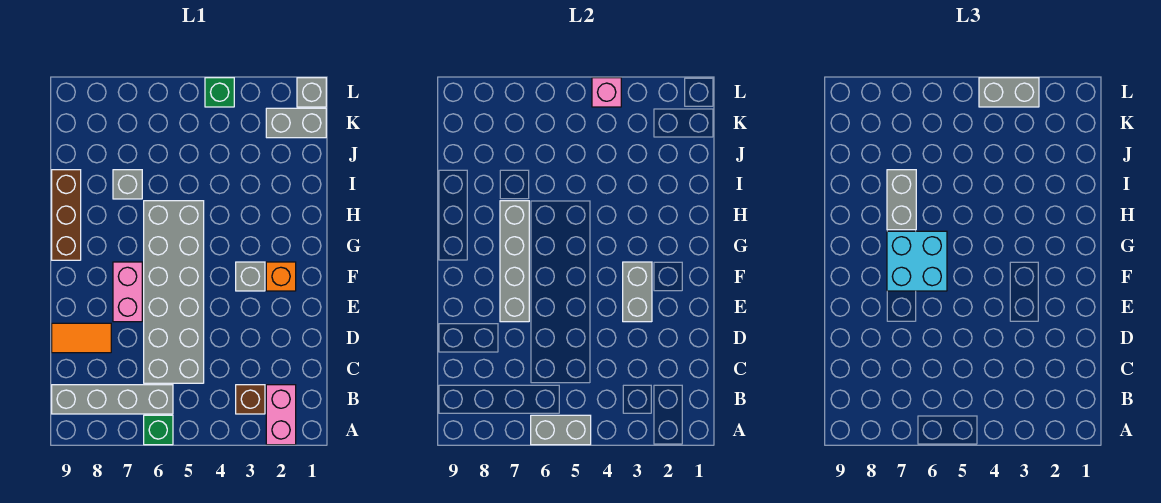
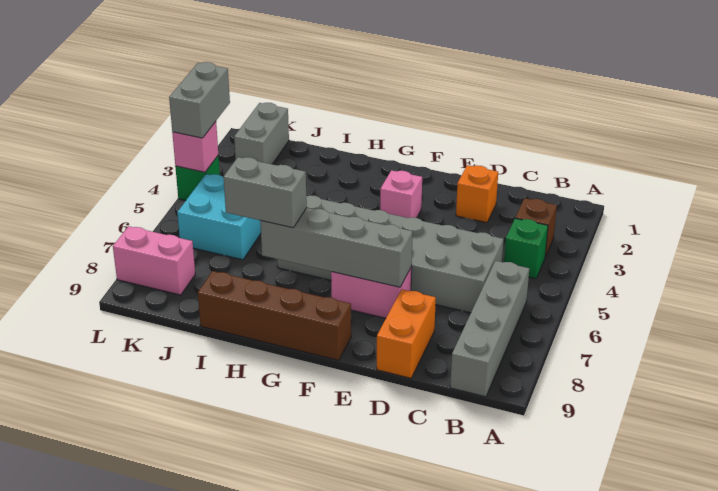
pink 1x2 brick [266,385,296,445] -> pink 1x2 brick moved to [113,226,195,295]
grey 1x2 brick [531,415,591,445] -> none
green 1x1 brick [144,415,173,445] -> green 1x1 brick moved to [504,218,548,279]
orange 1x2 tile [52,323,111,353] -> orange 1x2 brick [377,289,436,378]
grey 1x2 brick [623,262,652,322] -> none
orange 1x1 brick [266,262,296,291] -> orange 1x1 brick moved to [456,165,498,223]
grey 1x1 brick [236,262,265,291] -> pink 1x1 brick [380,170,422,218]
cyan 2x2 brick [887,231,947,291] -> cyan 2x2 brick moved to [177,174,261,260]
brown 1x3 brick [52,170,81,260] -> brown 1x4 brick [198,271,351,360]
grey 1x1 brick [113,170,142,199] -> none
grey 1x1 brick [297,78,326,107] -> none

